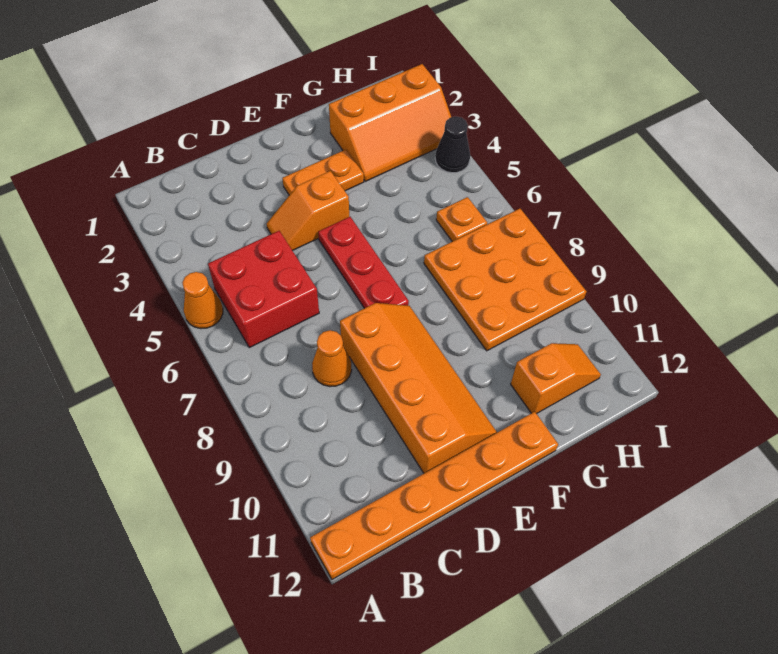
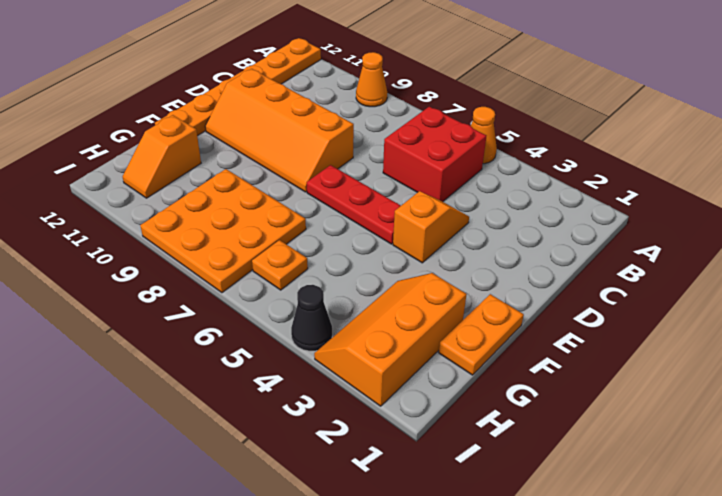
orange 1x1 cone [312,330,352,387] -> orange 1x1 cone moved to [356,52,387,107]
orange 1x2 plate [282,150,364,195] -> orange 1x2 plate moved to [439,294,524,375]

